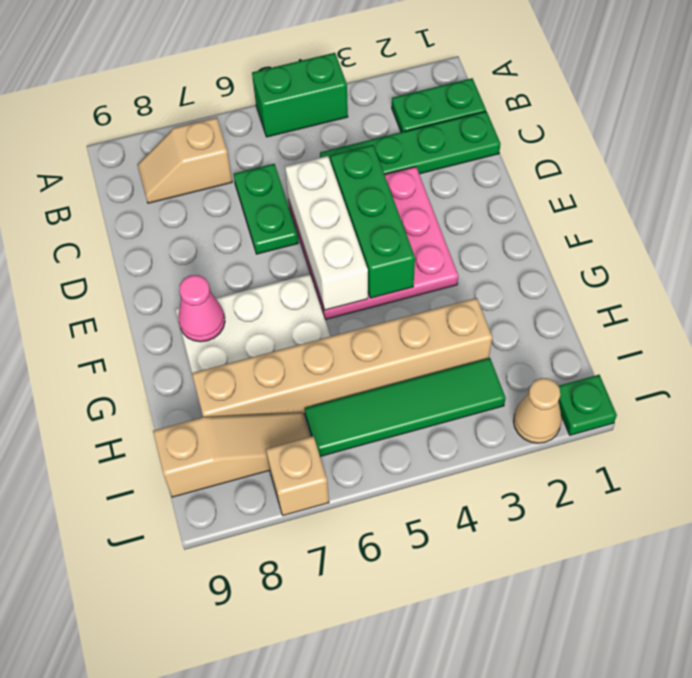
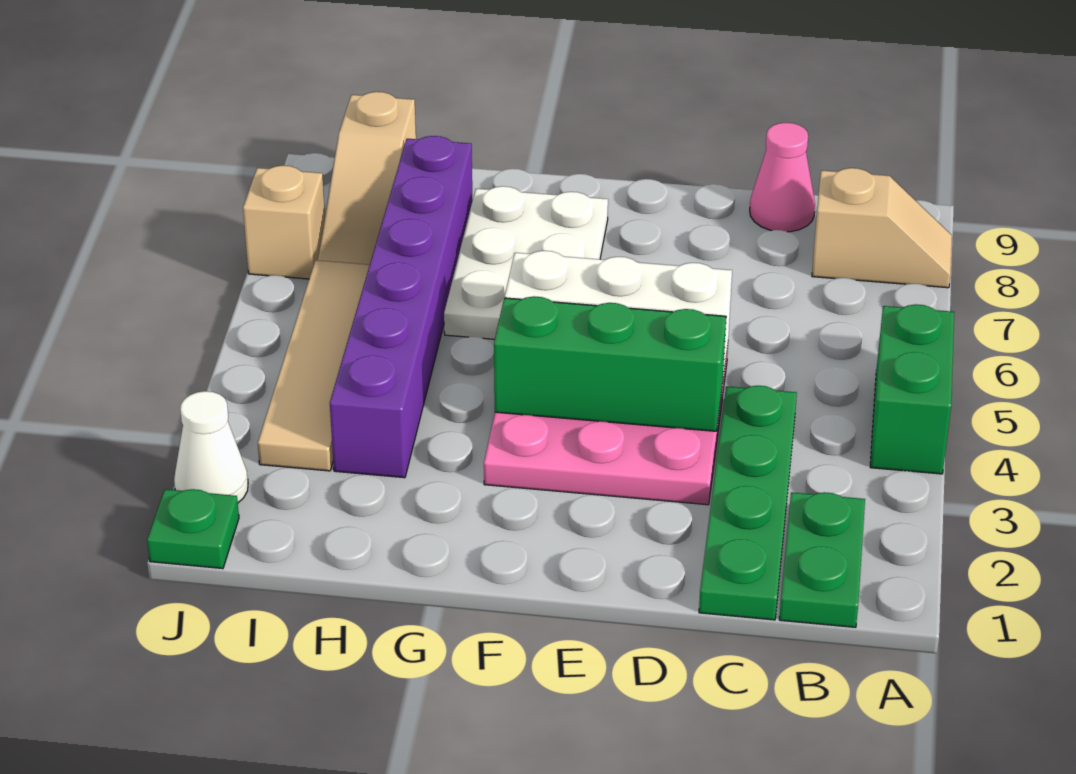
tan 1x2 slope [138,118,232,203] -> tan 1x2 slope turned to [812,168,952,288]
green 1x2 plate [234,164,298,254] -> none
pink 1x1 cone [178,275,225,342] -> pink 1x1 cone moved to [750,123,815,232]
tan 1x6 brick [192,298,492,417] -> purple 1x6 brick [330,136,473,478]
green 1x4 tile [305,358,506,456] -> tan 1x4 tile [258,260,370,471]
tan 1x1 cone [514,378,562,443] -> white 1x1 cone [174,391,248,503]

